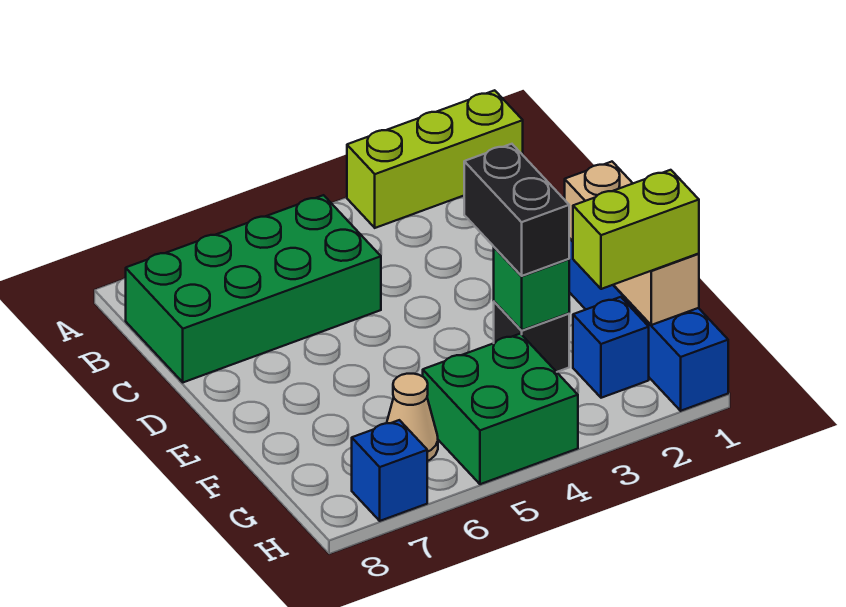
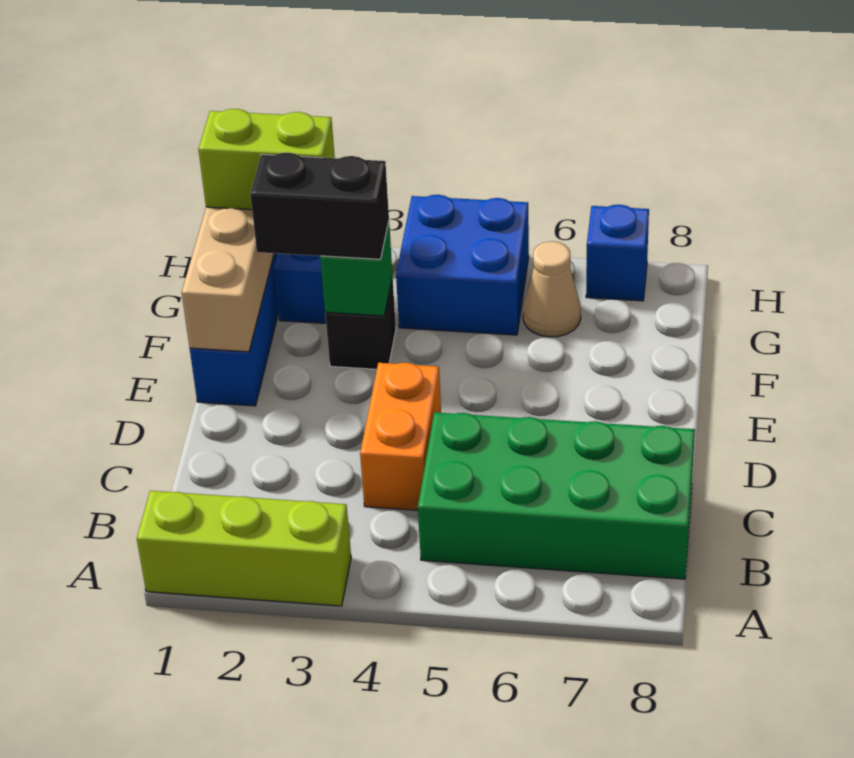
none -> orange 1x2 brick [360,363,441,510]
black 1x2 brick [464,144,569,276] -> black 1x2 brick turned to [250,153,389,259]
green 2x2 brick [423,334,578,484] -> blue 2x2 brick [396,195,529,335]

